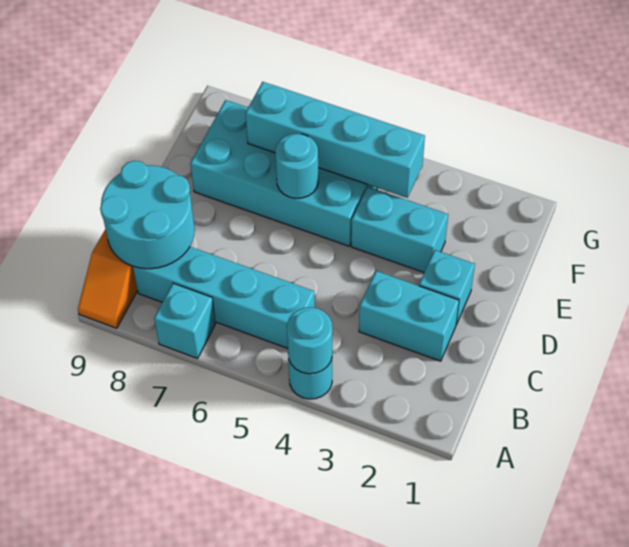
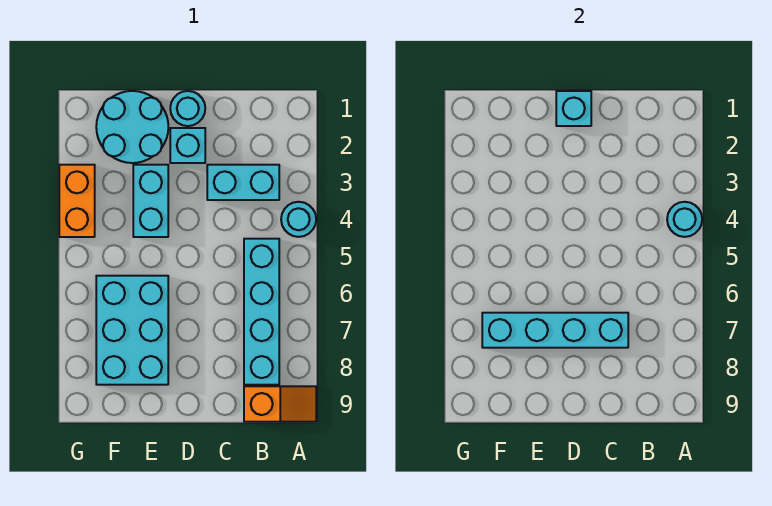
cyan 1x1 brick [154,283,215,358] -> cyan 1x1 brick moved to [556,91,591,126]
cyan 2x2 round brick [100,161,195,269] -> cyan 2x2 round brick moved to [96,91,168,163]
cyan 1x2 brick [359,271,459,361] -> cyan 1x2 brick turned to [207,165,279,200]
cyan 2x4 brick [190,100,377,246] -> cyan 2x3 brick [96,276,168,385]
cyan 1x1 round brick [275,134,318,198] -> cyan 1x1 round brick moved to [170,91,205,126]
cyan 1x4 brick [246,82,425,198] -> cyan 1x4 brick turned to [482,313,628,348]
none -> orange 1x2 brick [59,165,95,237]

